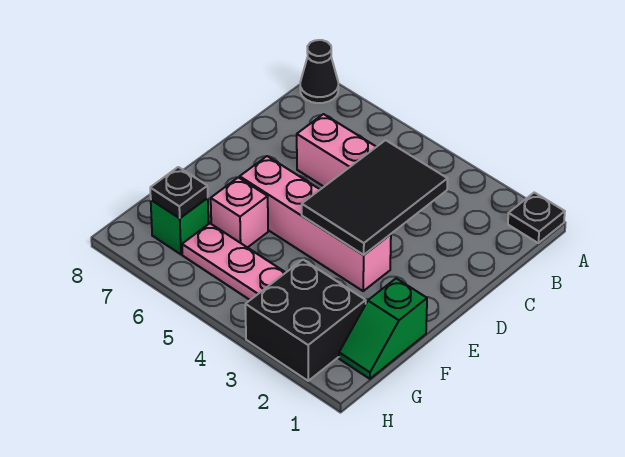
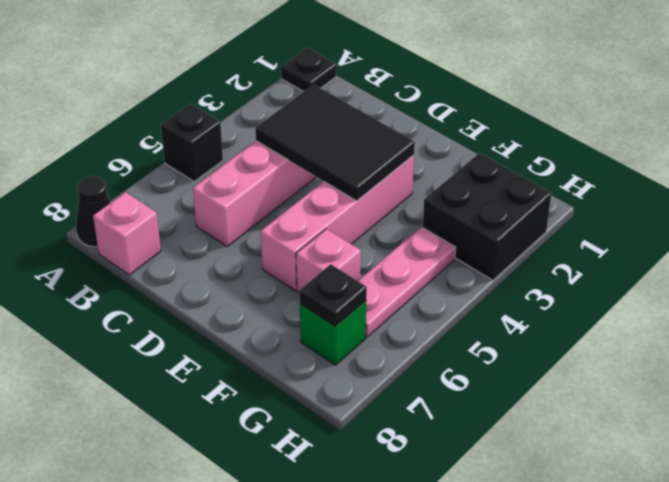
none -> black 1x1 brick [161,104,223,181]
none -> pink 1x1 brick [93,192,161,275]
green 1x2 slope [339,278,427,379] -> none

